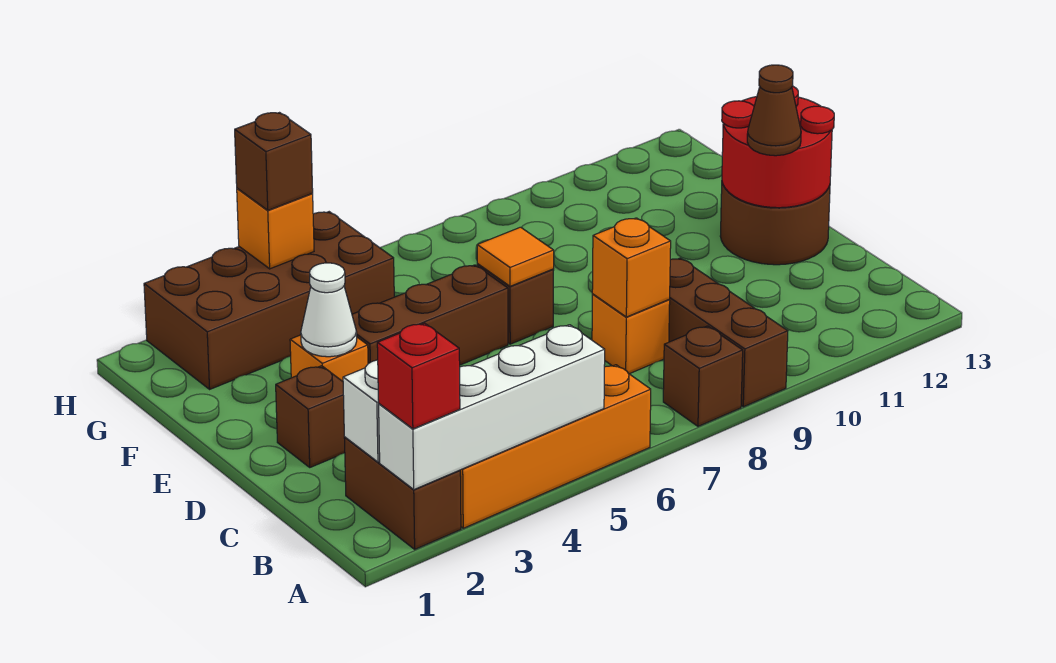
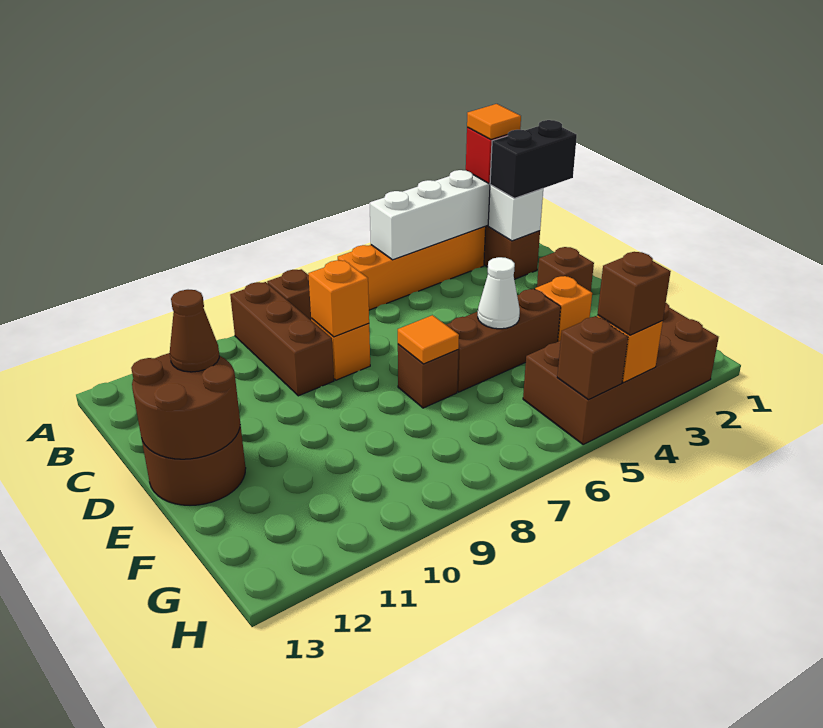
none -> orange 1x1 tile [467,104,521,139]
none -> black 1x2 brick [490,120,577,198]
red 2x2 round brick [722,86,834,208] -> brown 2x2 round brick [131,353,240,459]
white 1x1 cone [301,263,357,357] -> white 1x1 cone moved to [478,257,520,329]
none -> brown 1x1 brick [557,316,628,400]

